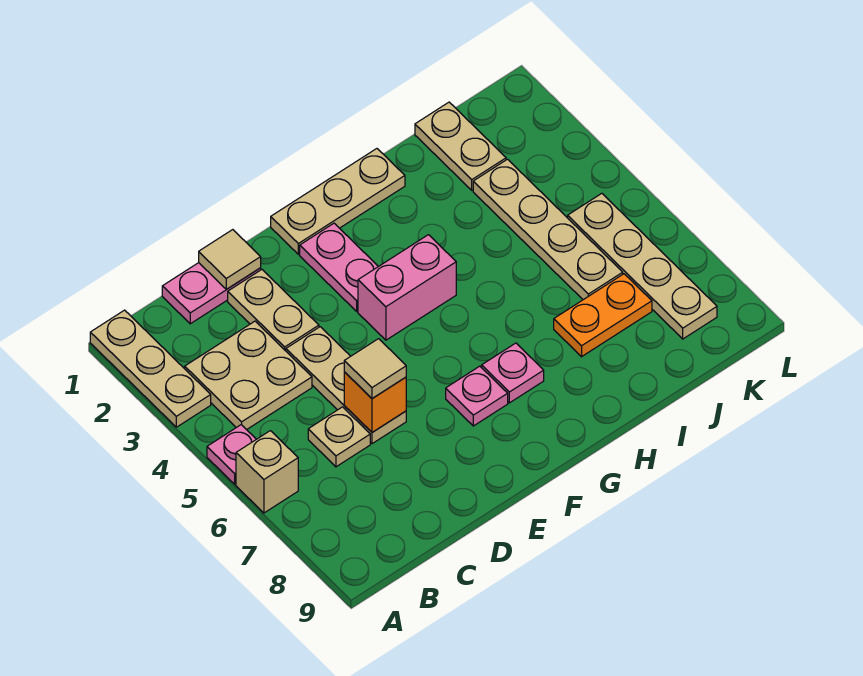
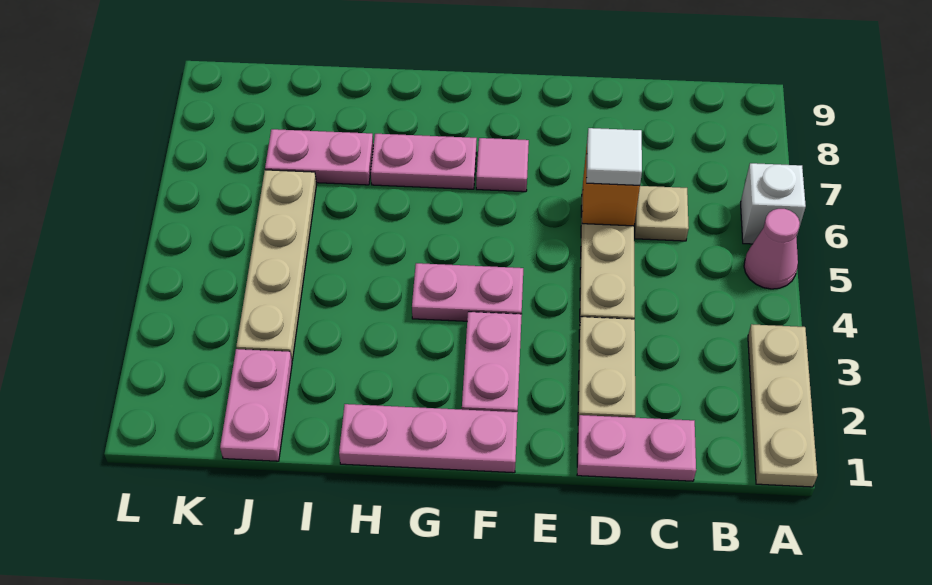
pink 1x1 plate [207,425,256,484] -> pink 1x1 cone [744,209,800,289]
tan 1x1 brick [236,431,298,513] -> white 1x1 brick [741,163,806,244]
tan 2x2 plate [185,321,312,430] -> none
tan 1x1 tile [199,230,261,289] -> none
tan 1x1 tile [344,339,406,399] -> white 1x1 tile [586,128,642,185]
tan 1x3 plate [271,149,405,254] -> pink 1x3 plate [339,404,518,473]
pink 1x2 brick [358,235,456,340] -> pink 1x2 plate [412,263,523,321]
pink 1x1 plate [446,366,508,426] -> pink 1x1 tile [476,138,529,192]
pink 1x1 plate [482,343,544,403] -> pink 1x2 plate [371,134,477,189]
orange 1x2 plate [554,274,652,357] -> pink 1x2 plate [265,129,373,185]
tan 1x2 plate [415,102,506,190] -> pink 1x2 plate [220,349,292,461]
tan 1x4 plate [568,193,717,339] -> none

